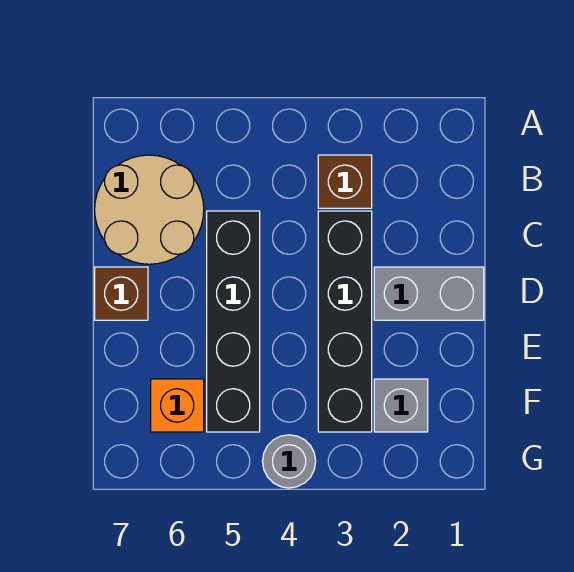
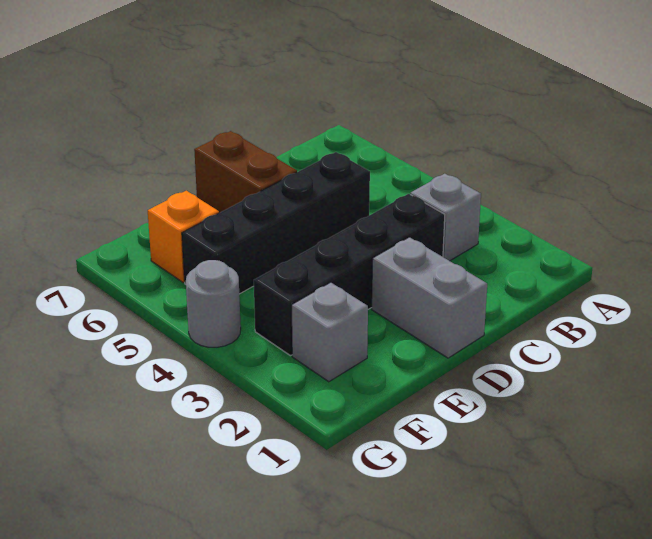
brown 1x1 brick [318,155,372,208] -> grey 1x1 brick [410,174,481,261]
tan 2x2 round brick [95,155,204,264] -> none
brown 1x1 brick [95,267,148,320] -> brown 1x2 brick [194,131,297,213]

